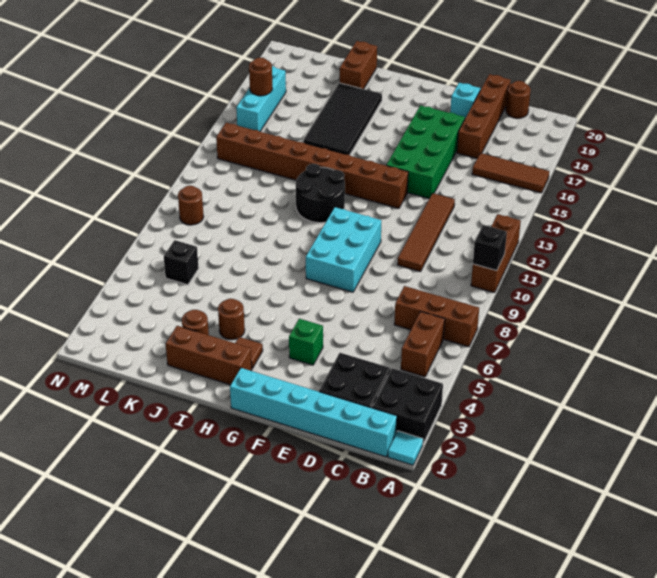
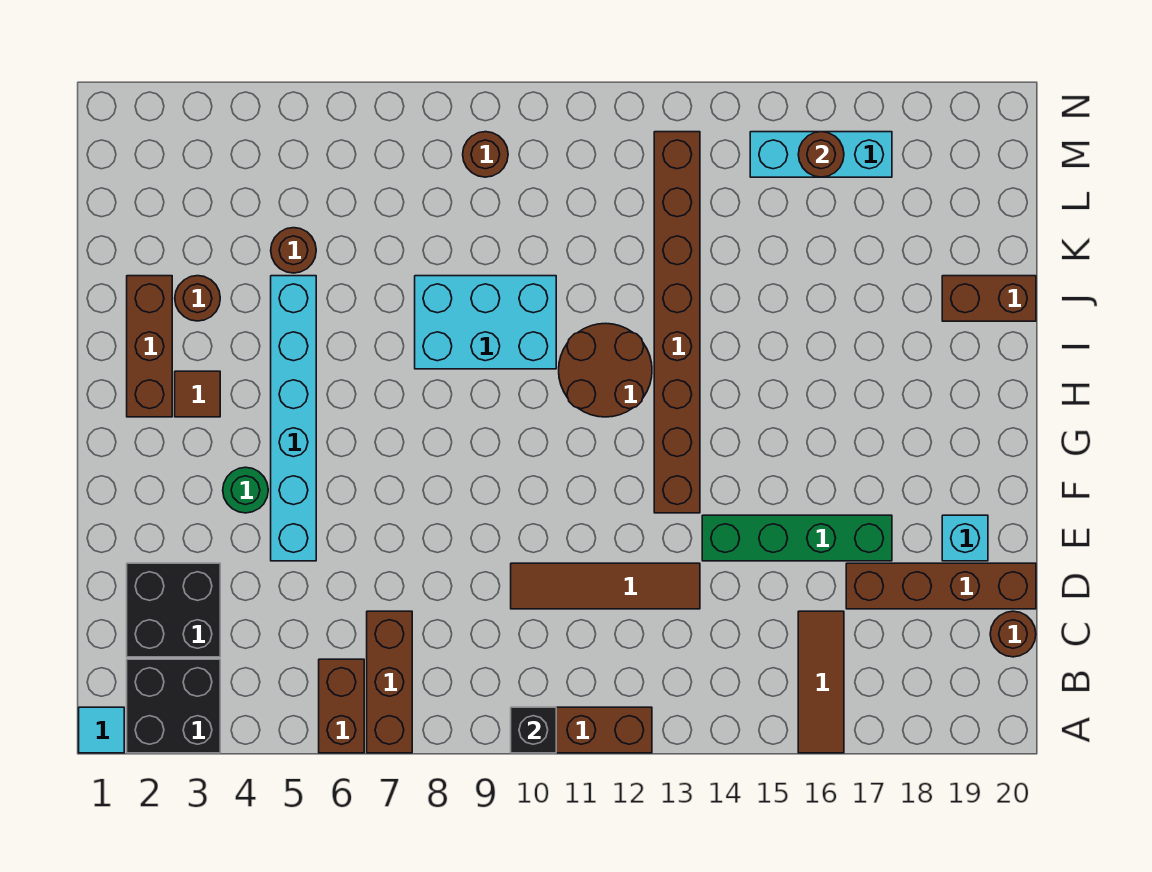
cyan 1x6 brick [230,368,397,457] -> cyan 1x6 brick moved to [271,276,316,561]
brown 1x2 brick [401,312,445,377] -> brown 1x2 brick turned to [319,659,364,753]
green 2x4 brick [386,105,465,198] -> green 1x4 brick [702,515,892,561]
green 1x1 brick [289,319,323,365] -> green 1x1 round brick [223,467,268,513]
cyan 2x3 brick [306,207,382,292] -> cyan 2x3 brick moved to [415,276,556,369]
black 2x2 round brick [296,164,345,223] -> brown 2x2 round brick [559,323,652,417]
brown 1x1 round brick [218,299,245,340] -> brown 1x1 round brick moved to [271,228,316,273]
black 2x4 tile [304,83,382,155] -> none
black 1x1 brick [164,240,199,285] -> none

